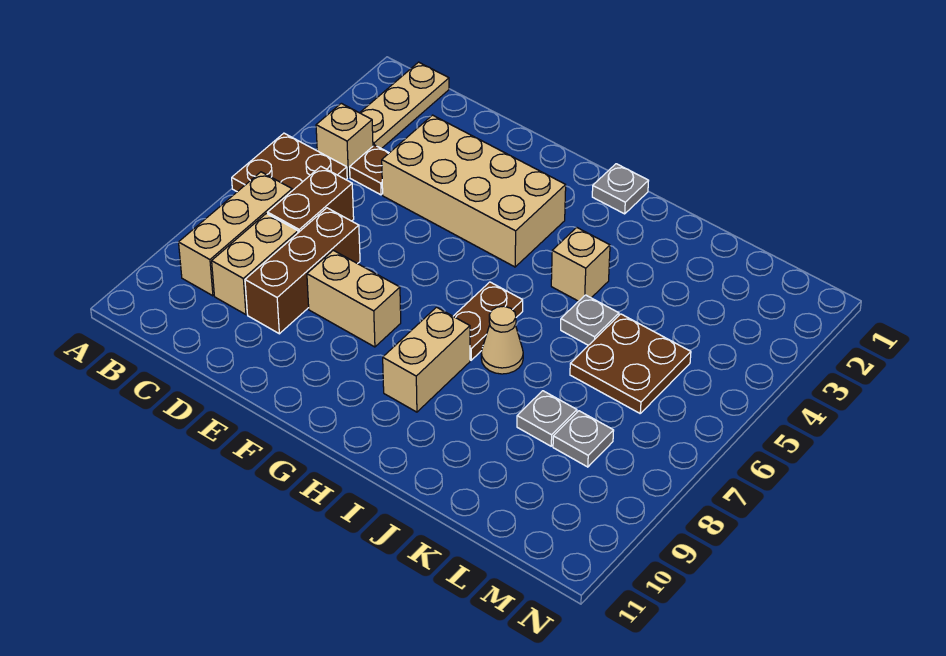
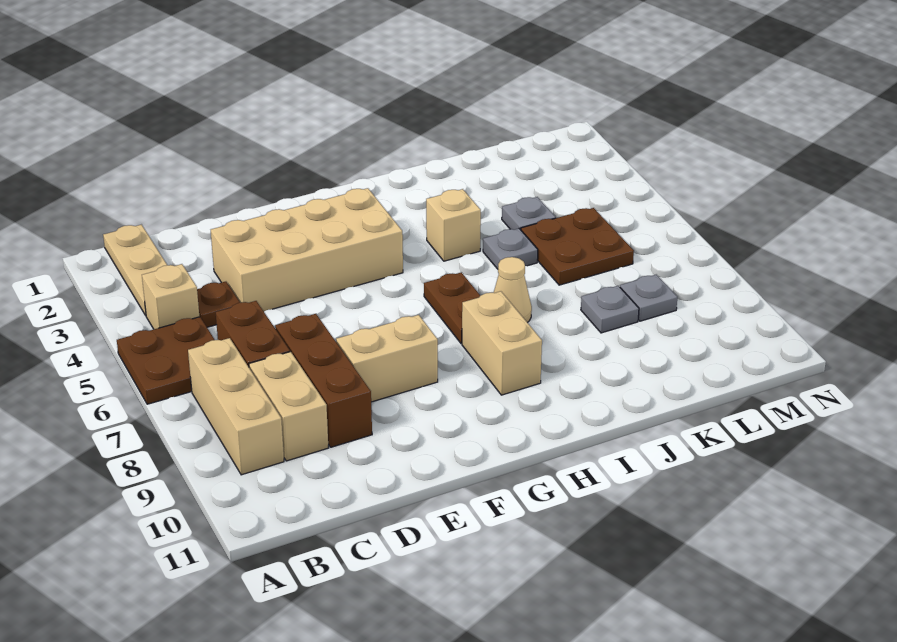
grey 1x1 plate [592,164,648,214] -> grey 1x1 plate moved to [502,197,556,230]

